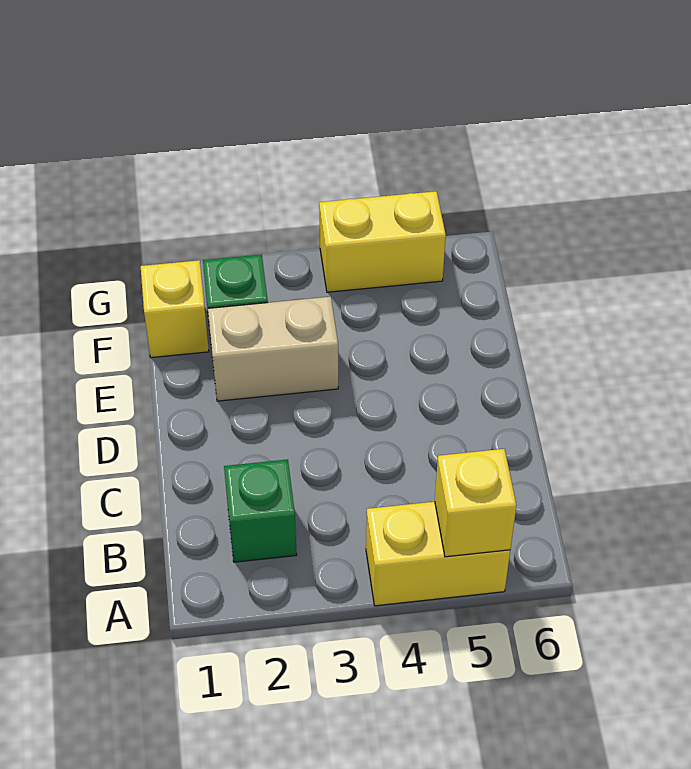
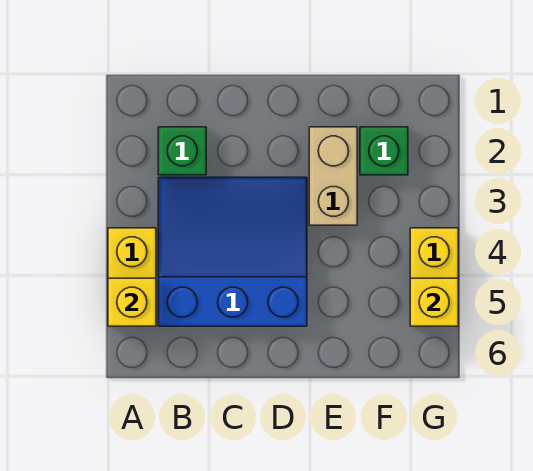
none -> blue 3x3 slope [158,177,307,326]
yellow 1x1 brick [141,260,209,358] -> yellow 1x1 brick moved to [410,278,458,326]

